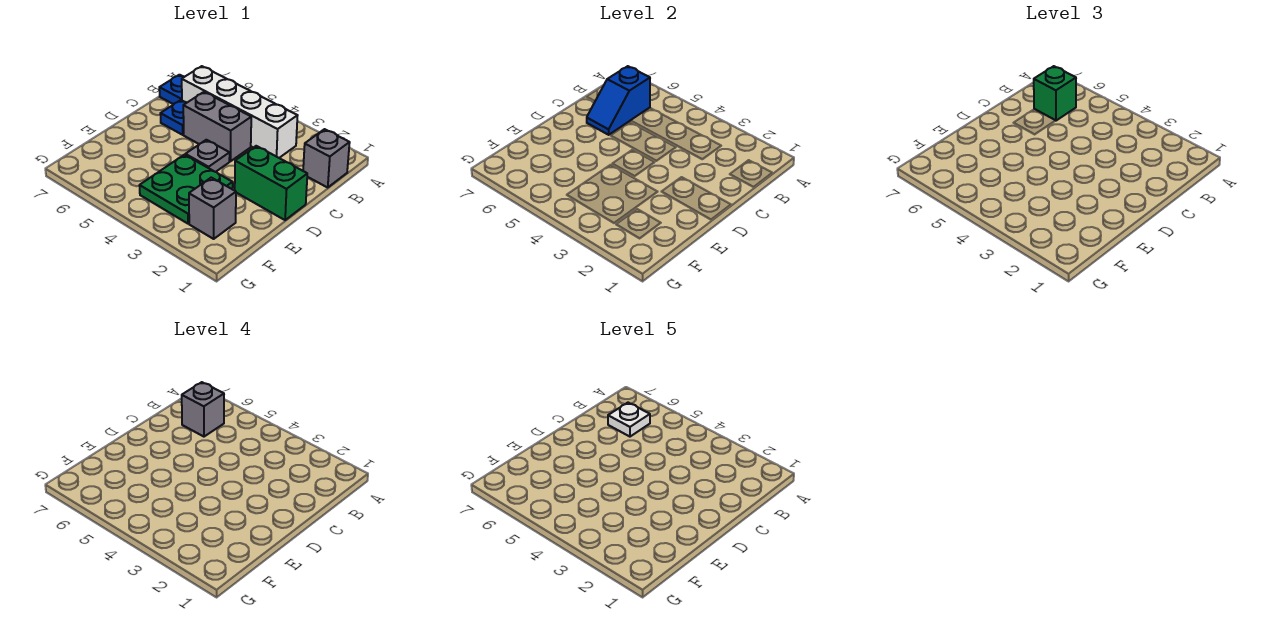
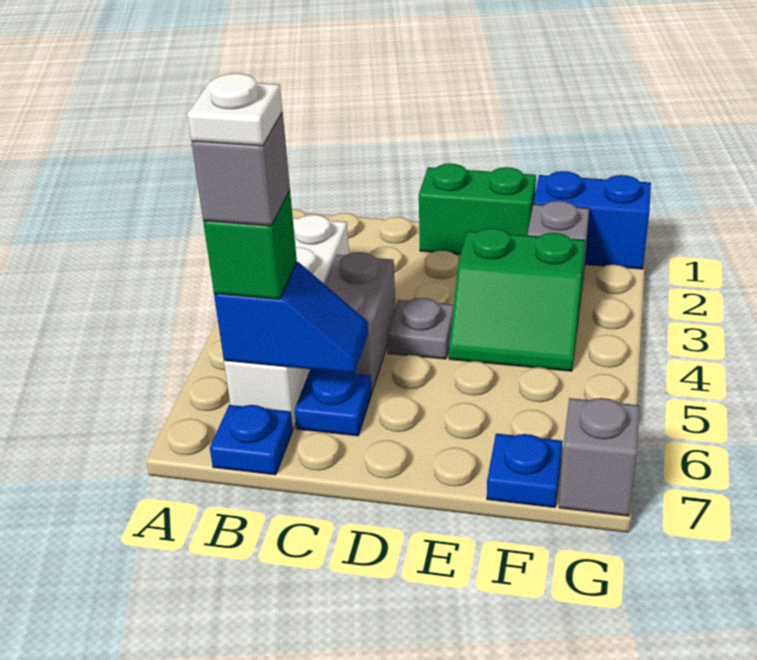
grey 1x1 brick [303,129,350,187] -> grey 1x1 brick moved to [559,398,639,516]
green 1x2 brick [235,146,307,220] -> green 1x2 brick turned to [419,164,536,254]
green 2x2 plate [139,155,233,224] -> green 2x2 slope [449,228,585,371]
none -> blue 1x2 brick [533,171,651,269]
none -> blue 1x1 plate [487,433,562,508]

